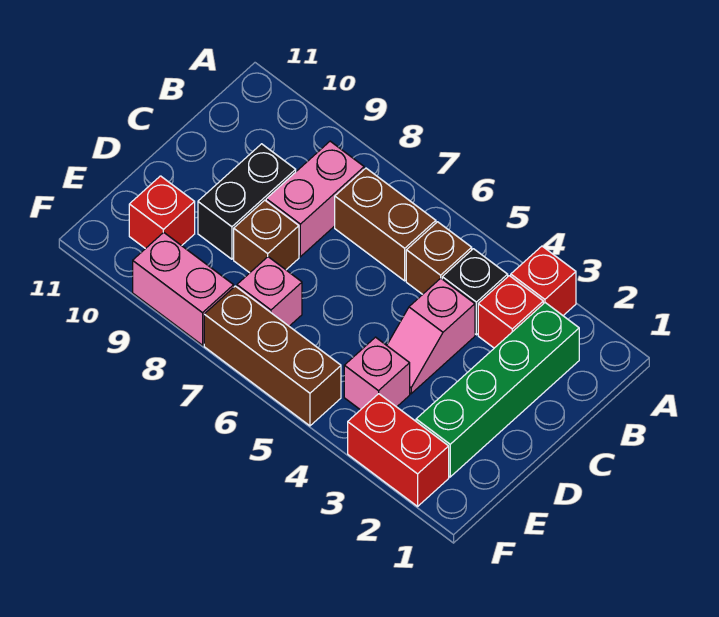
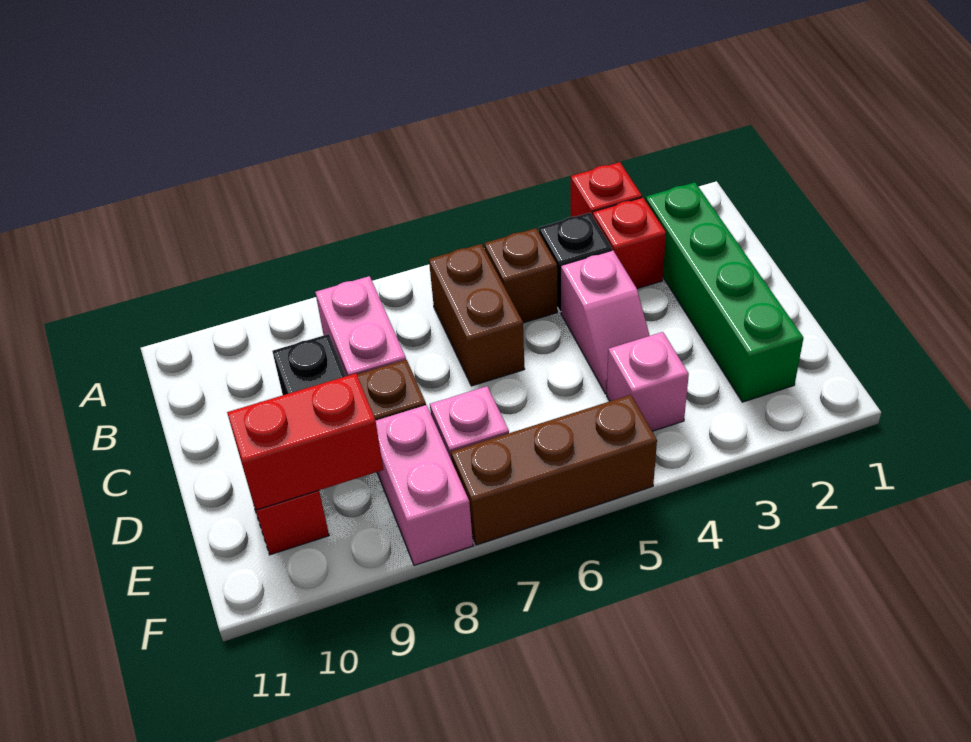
brown 1x2 brick [335,168,436,281] -> brown 1x2 brick turned to [429,244,524,386]
red 1x2 brick [348,394,449,506] -> red 1x2 brick moved to [227,373,383,510]
pink 1x2 brick [133,232,234,345] -> pink 1x2 brick turned to [376,405,473,565]

